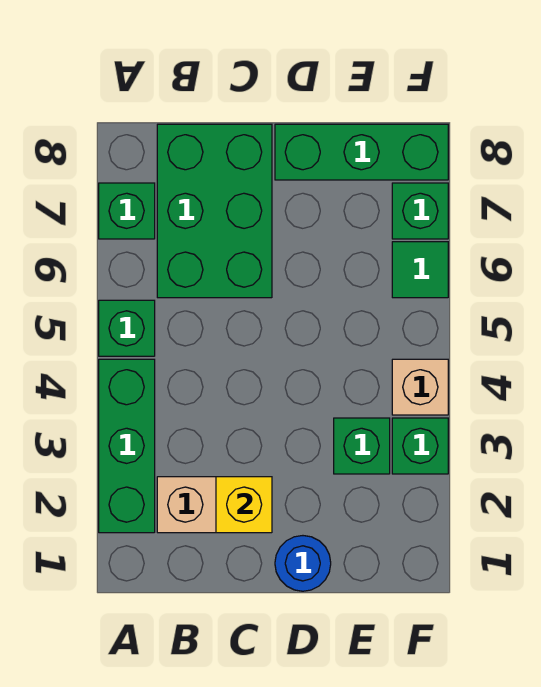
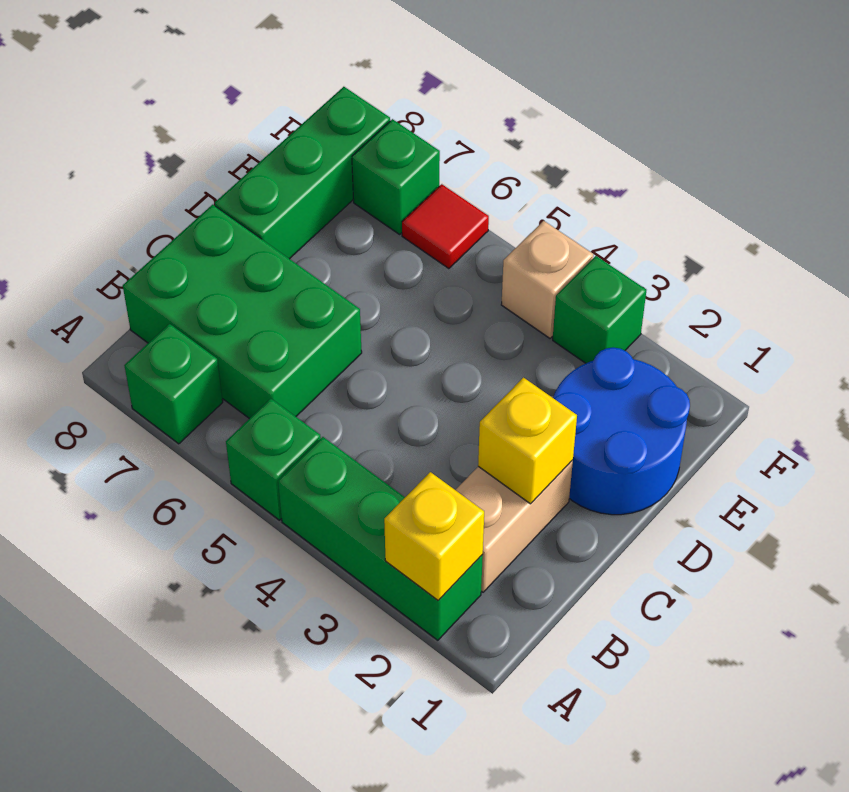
none -> yellow 1x1 brick [384,472,484,600]
blue 1x1 round brick [275,536,331,591] -> blue 2x2 round brick [553,348,690,515]
green 1x1 brick [334,418,390,474] -> none
green 1x1 tile [392,242,448,298] -> red 1x1 tile [402,184,489,269]

